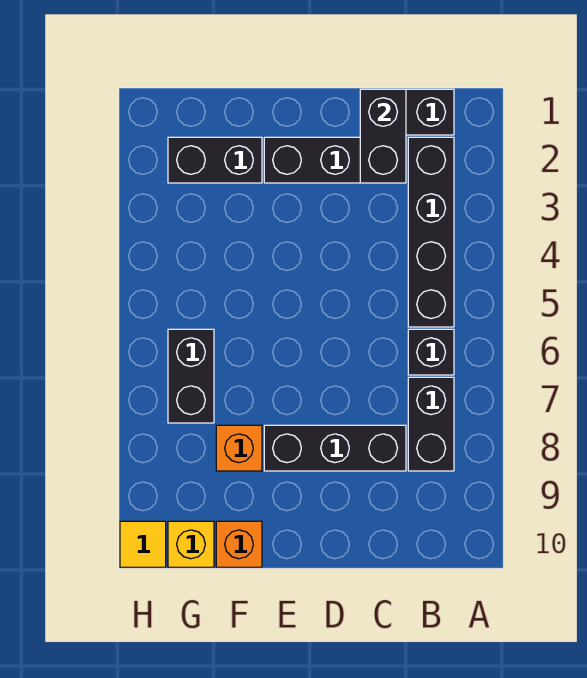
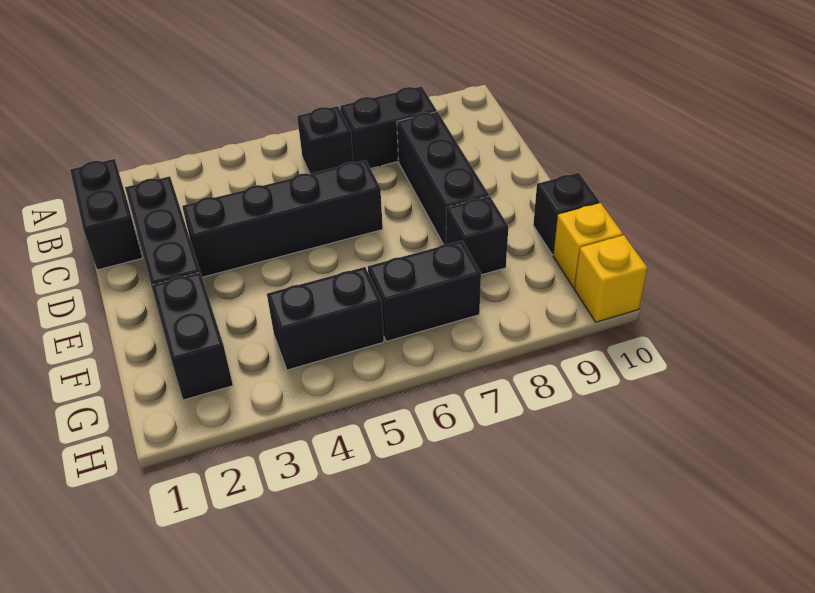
black 1x4 brick [408,137,454,327] -> black 1x4 brick moved to [182,160,383,277]
black 1x2 brick [360,89,406,183] -> black 1x2 brick moved to [267,267,384,370]
orange 1x1 brick [216,425,262,471] -> black 1x1 brick [446,196,508,275]
orange 1x1 brick [216,521,262,567] -> black 1x1 brick [533,173,600,255]
yellow 1x1 tile [120,521,166,567] -> yellow 1x1 brick [574,235,647,322]

